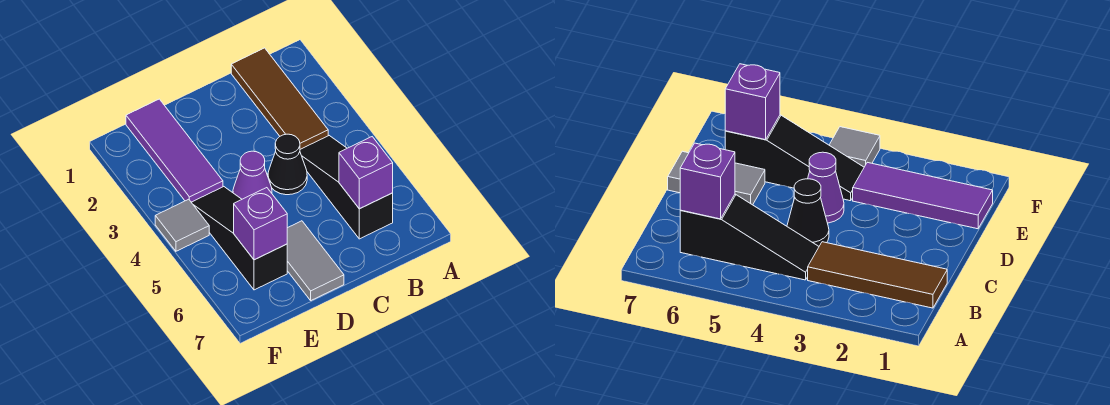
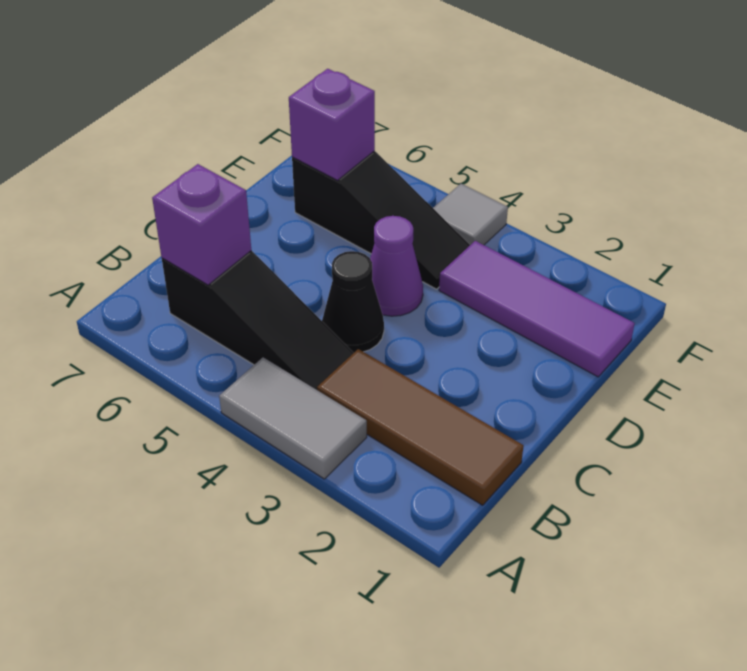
grey 1x2 tile [287,221,344,300] -> grey 1x2 tile moved to [219,357,367,479]

